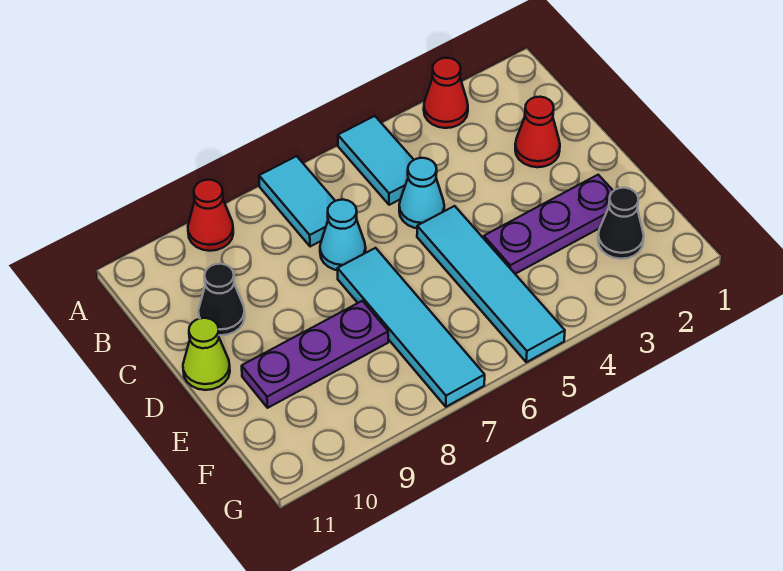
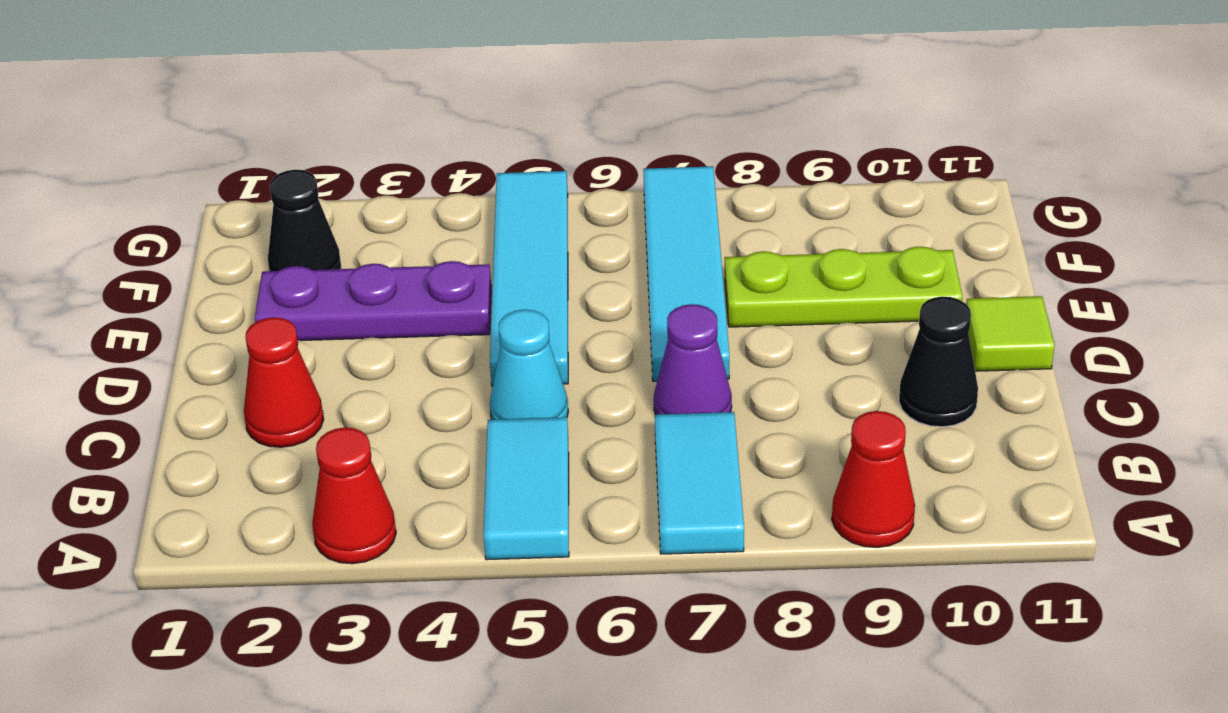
cyan 1x1 cone [320,200,366,270] -> purple 1x1 cone [654,304,732,415]
lime 1x1 cone [183,318,230,390] -> lime 1x1 tile [966,296,1055,371]
purple 1x3 plate [242,301,388,408] -> lime 1x3 plate [725,247,962,327]

